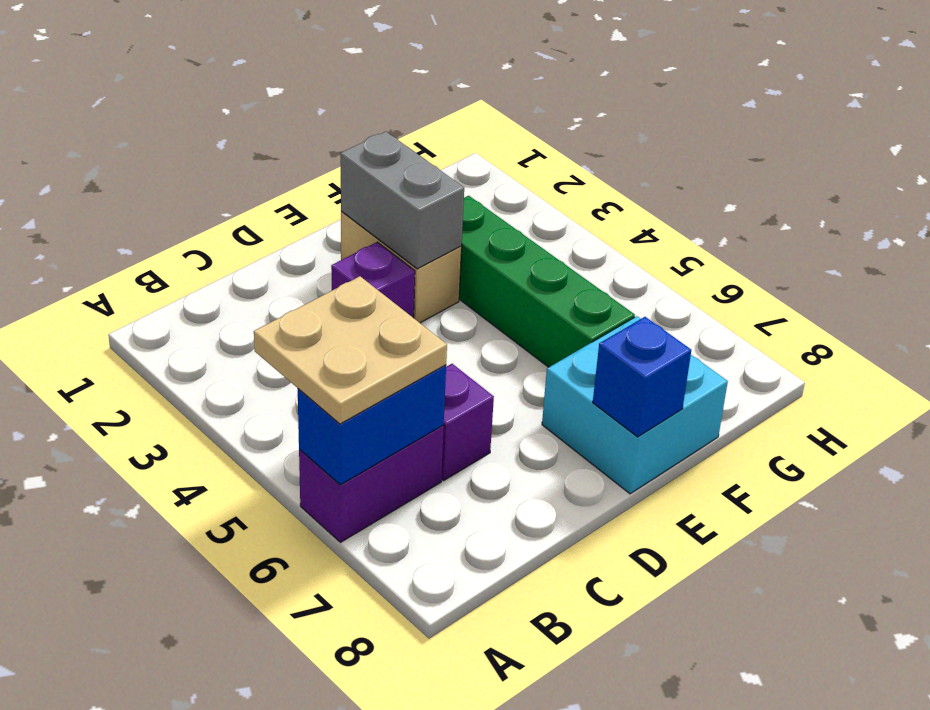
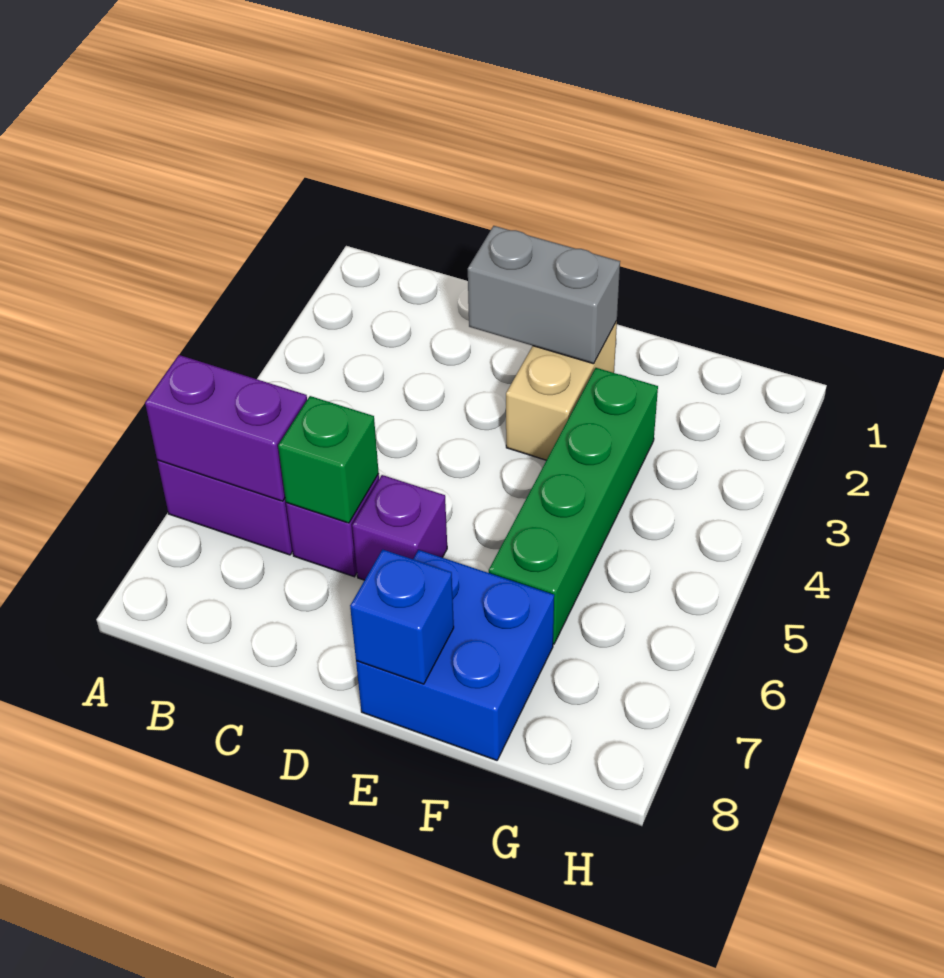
tan 2x2 plate [254,276,447,424] -> none
blue 1x2 brick [298,365,446,485] -> purple 1x2 brick [145,355,307,501]
none -> green 1x1 brick [278,396,379,523]
purple 1x1 brick [331,242,415,318] -> purple 1x1 brick moved to [352,475,447,580]
grey 1x2 brick [341,132,464,269] -> grey 1x2 brick turned to [468,226,620,364]
cyan 2x2 brick [542,316,728,494] -> blue 2x2 brick [356,550,554,760]

